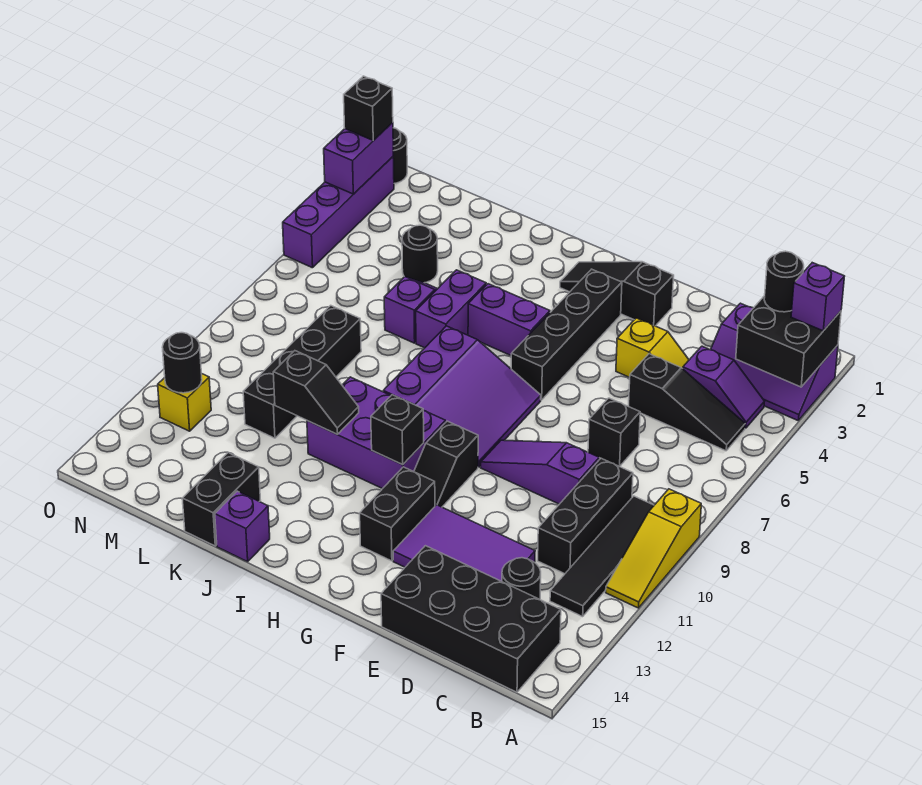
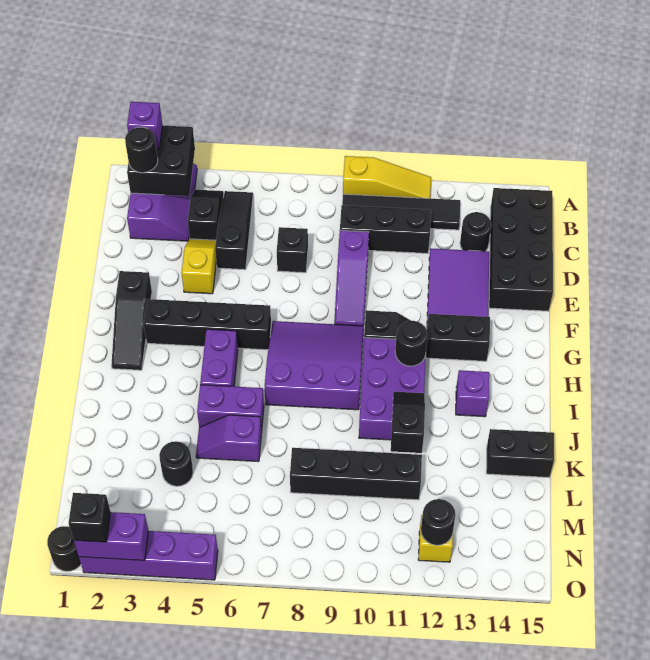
purple 1x2 slope [683,346,764,428] -> black 1x2 slope [188,190,224,240]
black 1x1 brick [371,395,424,465] -> black 1x1 round brick [395,321,428,366]
purple 1x1 brick [215,491,270,562] -> purple 1x1 brick moved to [456,370,489,417]

